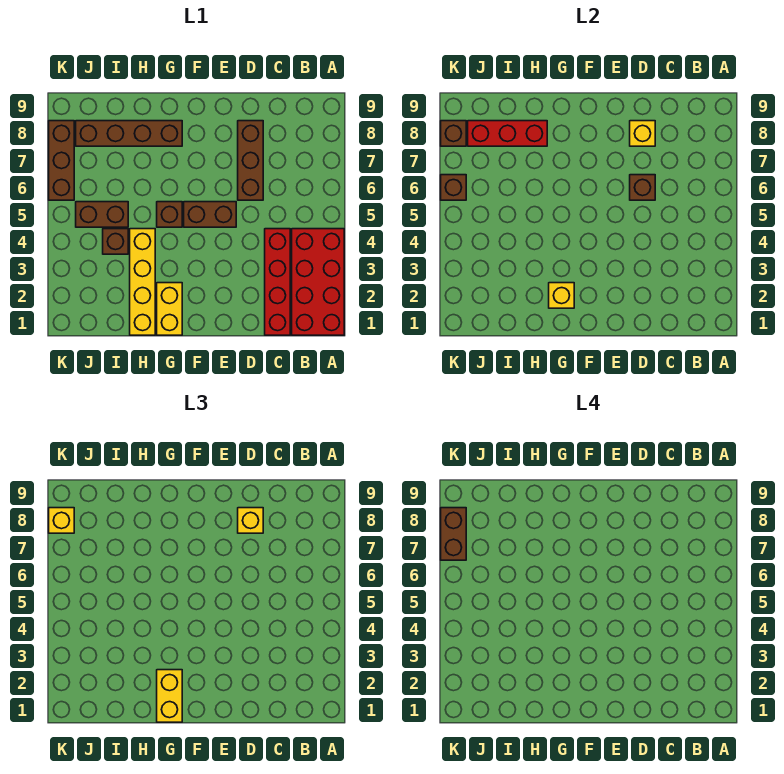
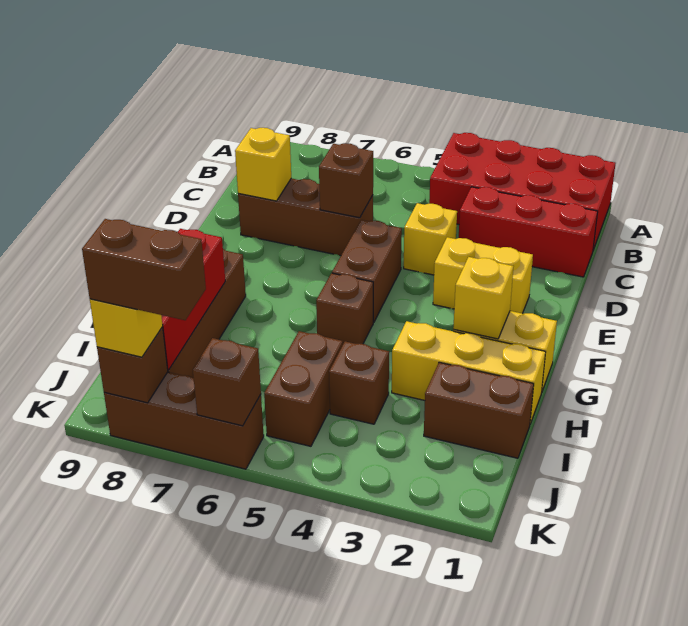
red 1x4 brick [265,229,290,335] -> red 1x3 brick [459,187,598,277]
yellow 1x1 brick [238,508,263,533] -> yellow 1x1 brick moved to [404,203,457,275]
yellow 1x2 brick [157,670,182,722] -> yellow 1x2 brick moved to [433,237,533,313]
yellow 1x4 brick [130,229,155,335] -> yellow 1x3 brick [392,321,546,424]
none -> brown 1x2 brick [424,362,534,458]

